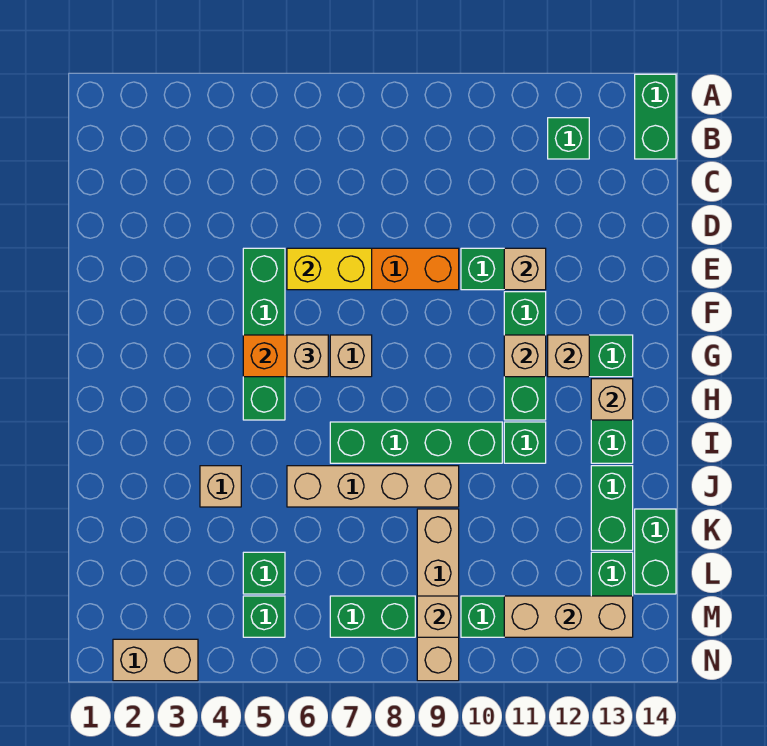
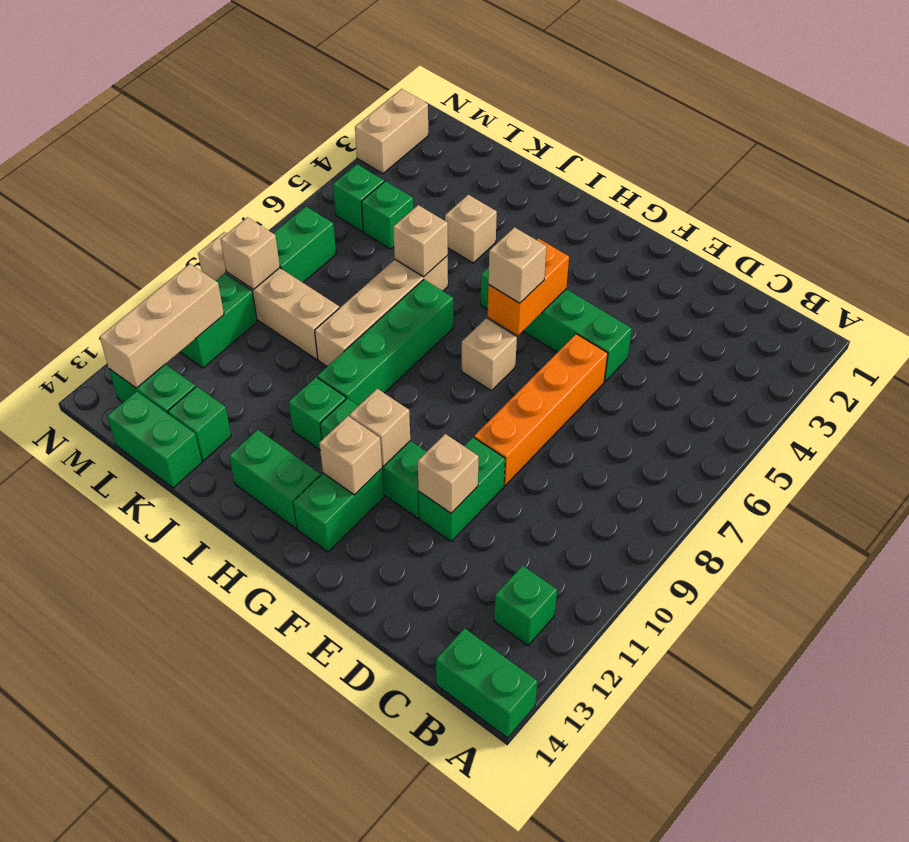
yellow 1x2 brick [287,248,372,290] -> none
tan 1x1 brick [591,379,633,420] -> tan 1x1 brick moved to [393,205,448,277]
green 1x2 brick [591,466,633,550] -> green 1x1 brick [168,386,231,461]

